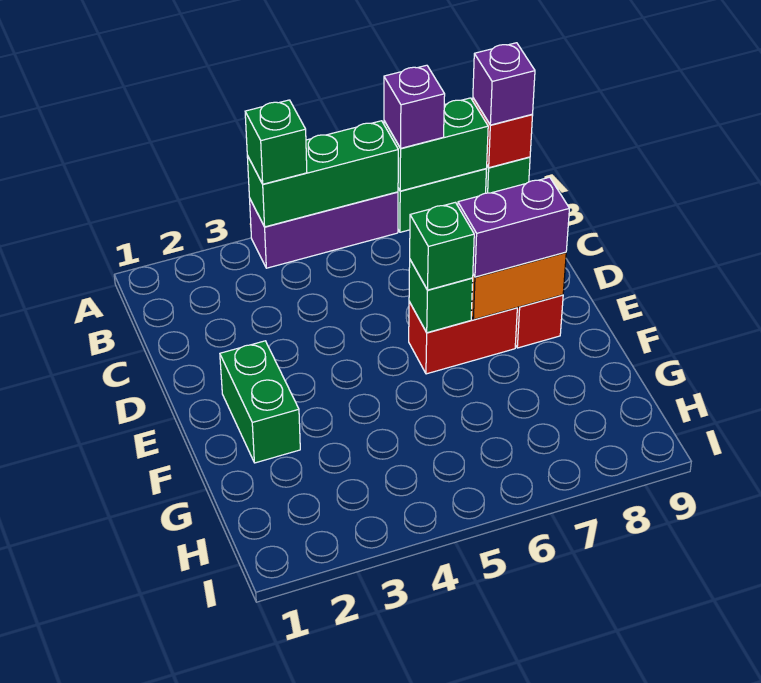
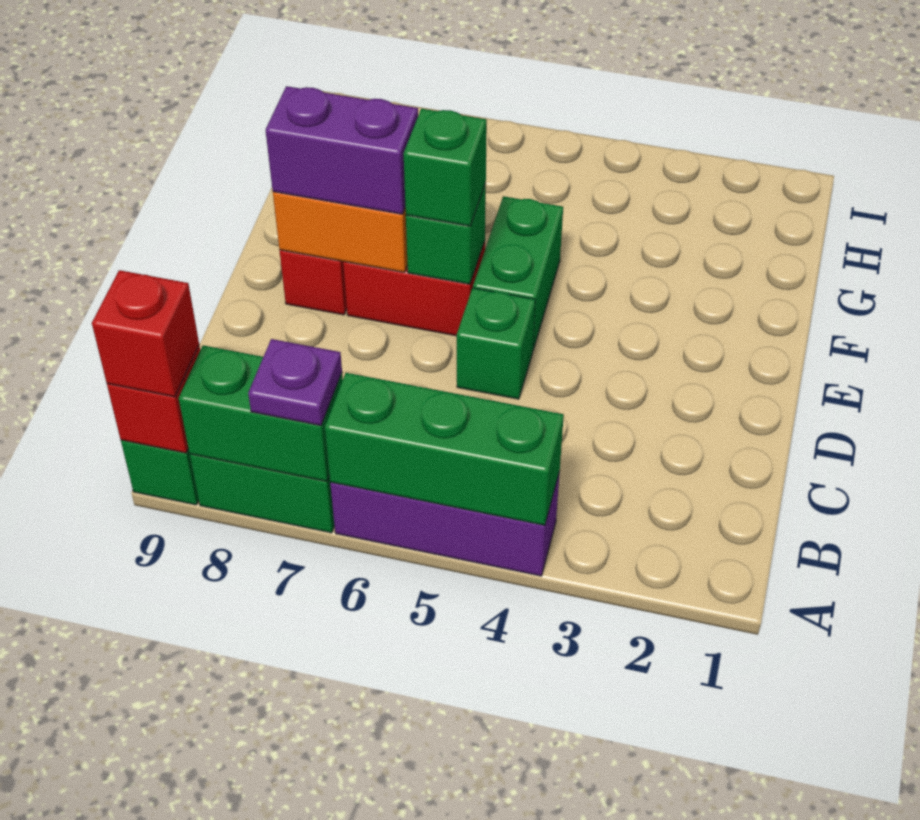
green 1x1 brick [245,100,307,184] -> green 1x1 brick moved to [457,288,535,399]
purple 1x1 brick [384,65,445,148] -> purple 1x1 plate [248,339,342,426]
purple 1x1 brick [473,43,535,125] -> red 1x1 brick [92,270,199,397]
green 1x2 brick [220,341,300,463] -> green 1x2 brick moved to [473,196,563,350]

